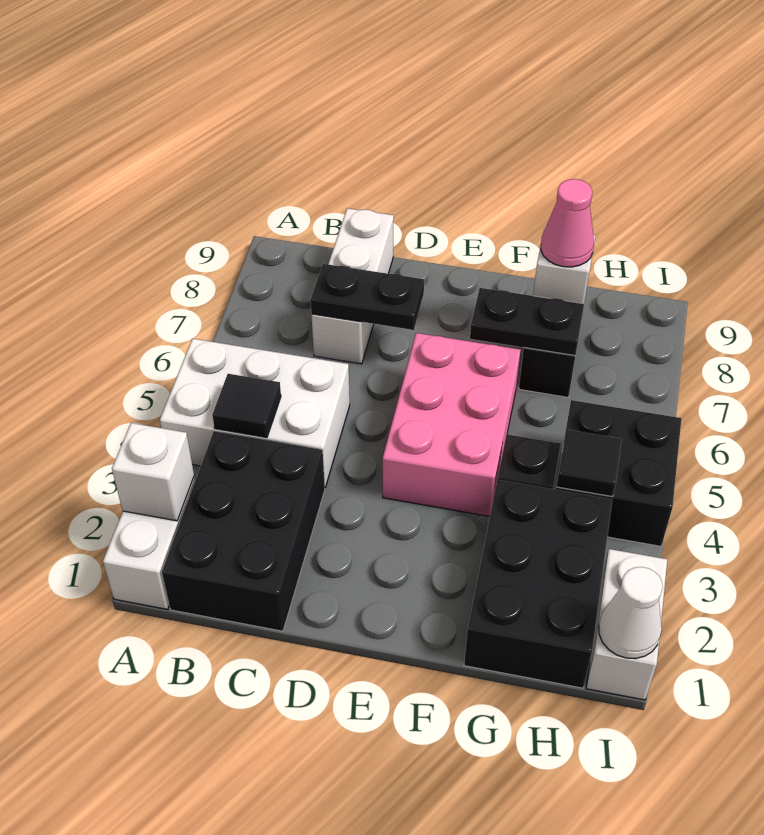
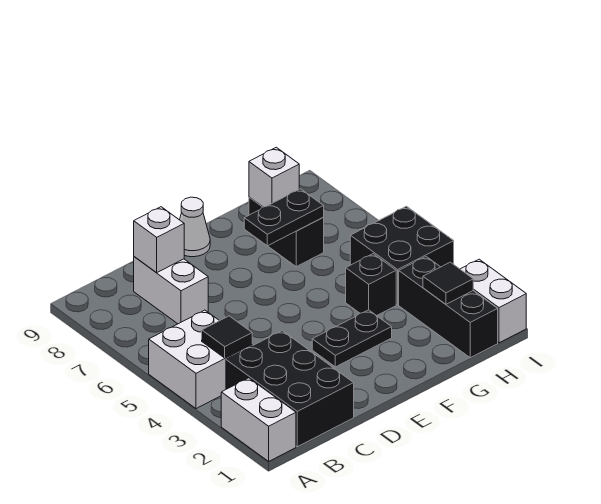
white 1x1 brick [112,423,194,521] -> white 1x1 brick moved to [134,207,184,273]
white 2x3 brick [160,339,350,487] -> white 2x2 brick [149,310,252,409]
white 1x3 brick [311,208,394,364] -> white 1x2 brick [134,257,208,324]
black 1x2 plate [311,264,424,330] -> black 1x2 plate moved to [312,310,392,367]
pink 2x3 brick [383,333,521,517] -> none
black 2x3 brick [464,480,612,688] -> black 1x3 brick [399,257,498,358]
pink 1x1 cone [541,179,594,267] -> none
black 1x1 tile [556,430,622,497] -> black 1x1 tile moved to [423,262,473,304]
white 1x1 cone [599,567,663,659] -> white 1x1 cone moved to [180,197,210,257]

